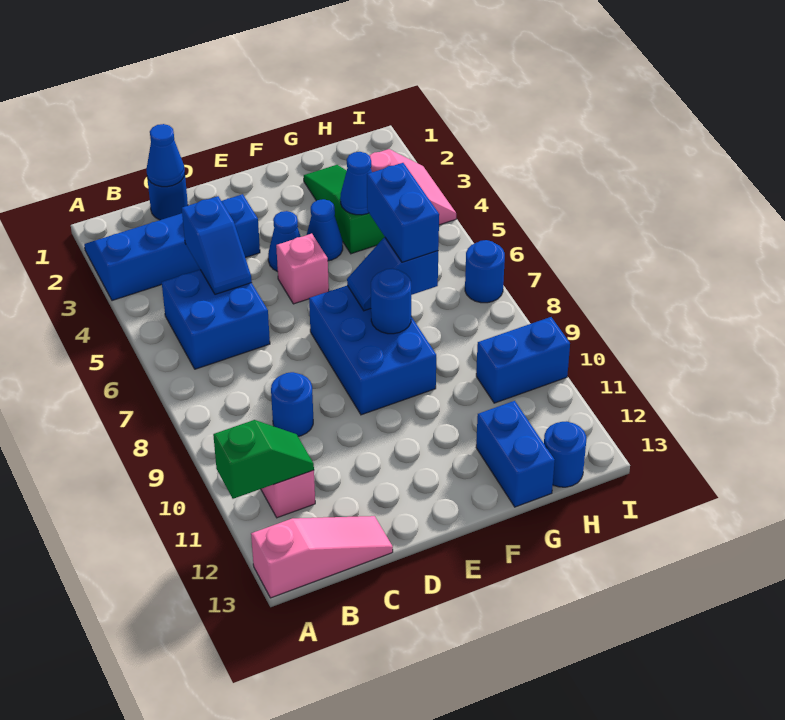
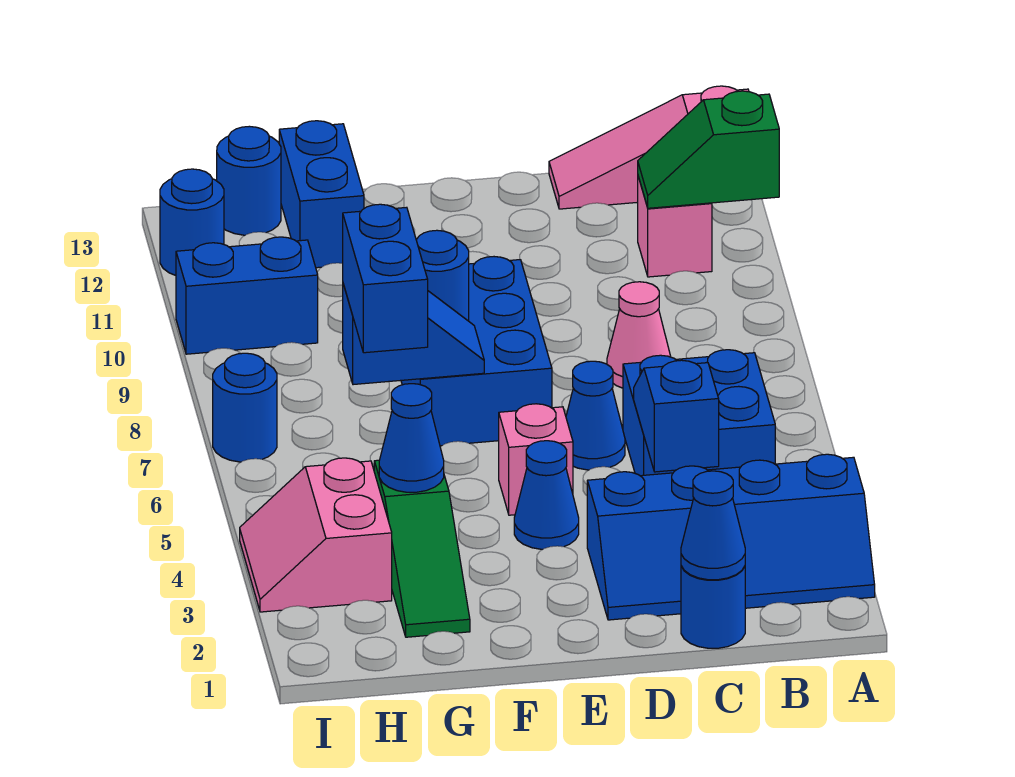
none -> pink 1x1 cone [607,282,671,388]
blue 1x1 round brick [271,372,313,436] -> blue 1x1 round brick moved to [160,169,224,275]
blue 1x1 cone [307,199,343,261] -> blue 1x1 cone moved to [566,361,625,470]

